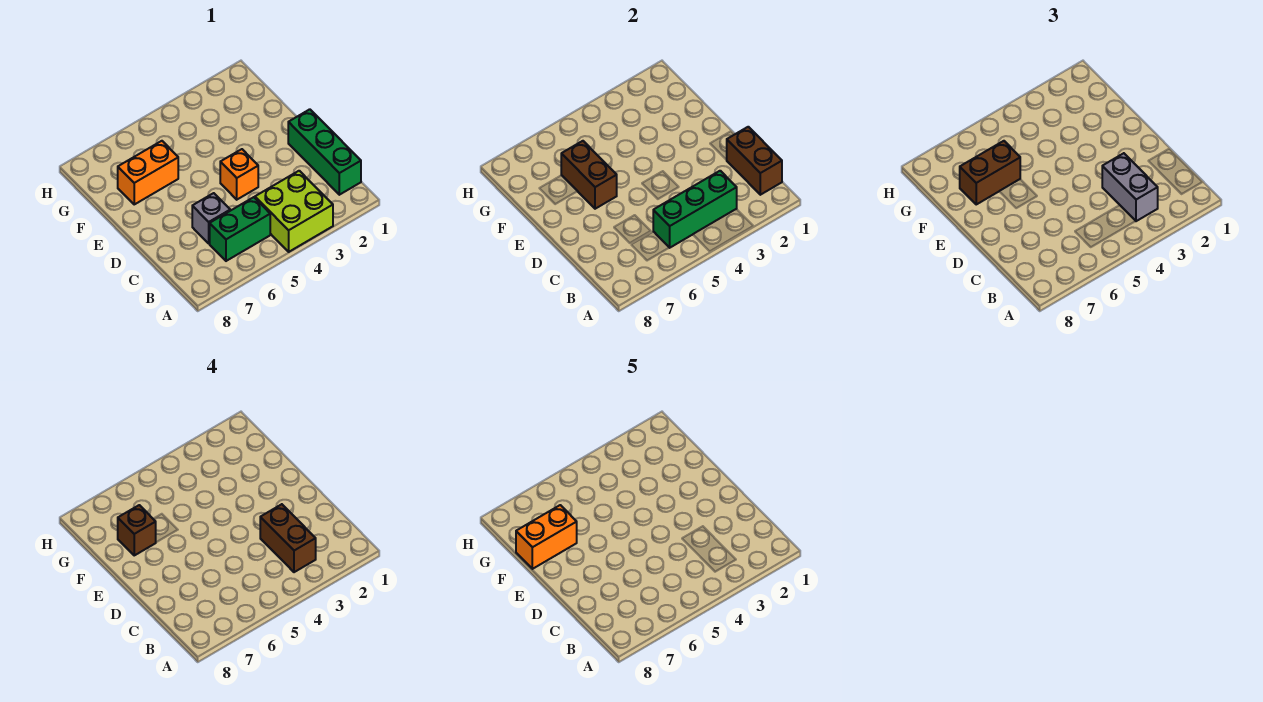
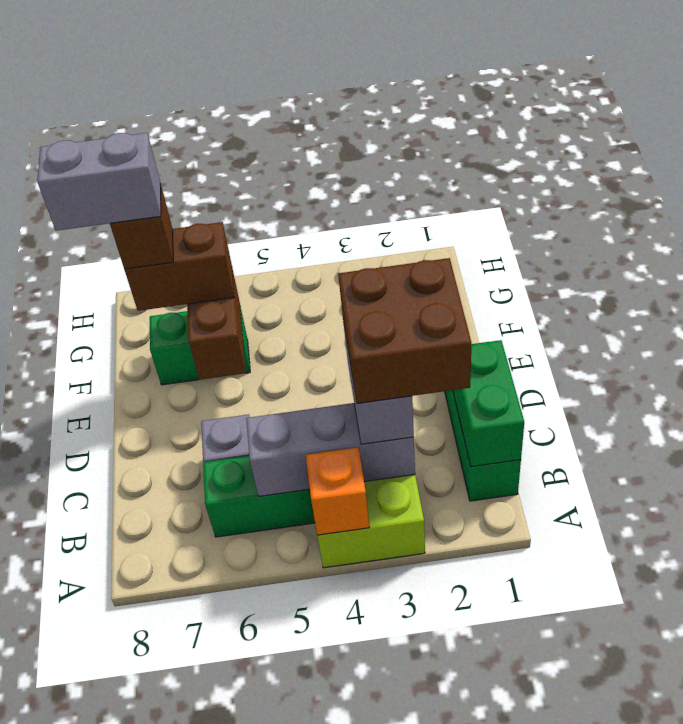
brown 1x2 brick [727,127,782,195] -> green 1x2 brick [453,340,524,467]
green 1x3 brick [653,171,737,248] -> grey 1x3 brick [246,403,415,496]
brown 1x2 brick [260,504,316,572] -> brown 2x2 brick [338,258,471,403]
orange 1x1 brick [220,149,258,200] -> orange 1x1 brick moved to [306,447,369,535]
orange 1x2 brick [118,141,178,204] -> green 1x2 brick [150,307,250,385]
orange 1x2 brick [516,505,577,569] -> grey 1x2 brick [37,133,161,231]

